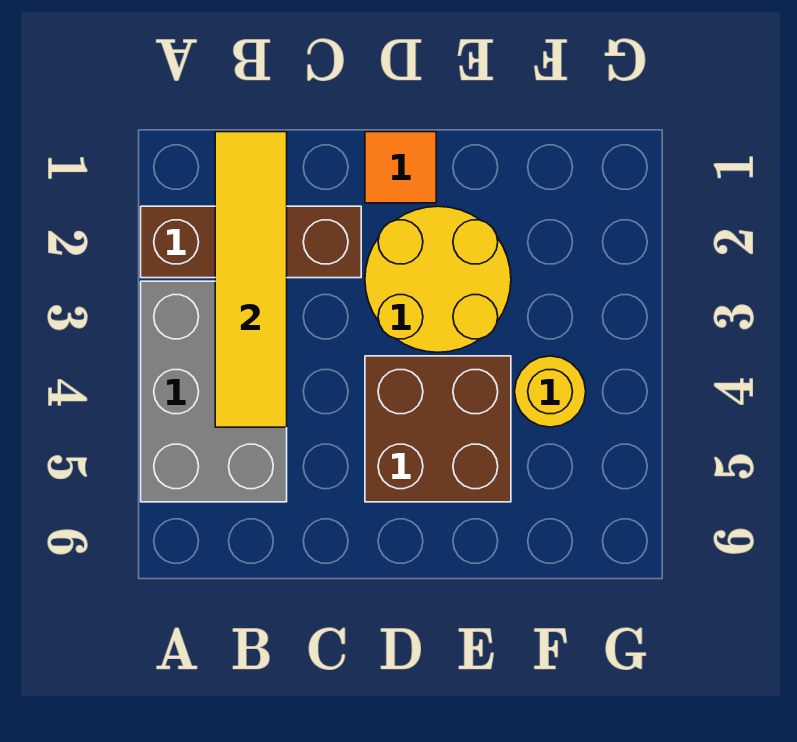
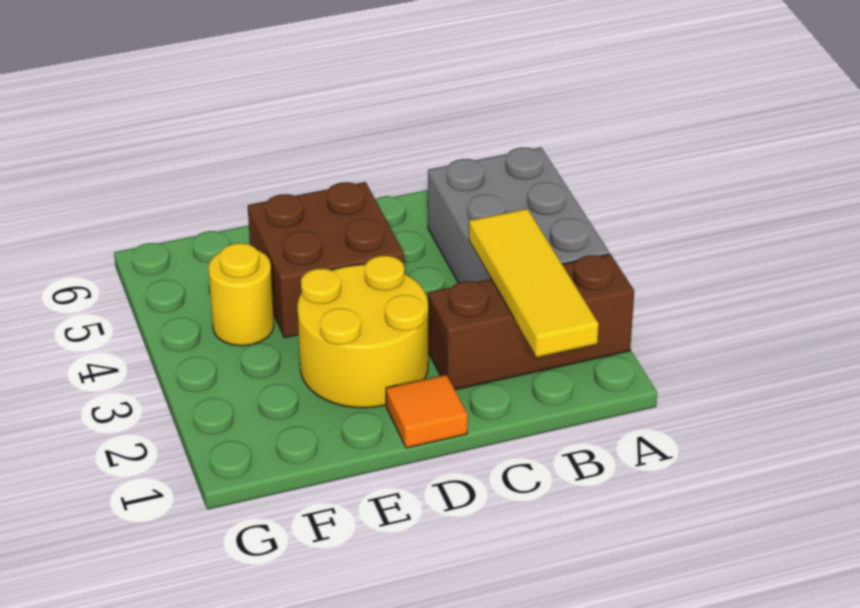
yellow 1x4 tile [215,132,287,427] -> yellow 1x3 tile [469,209,598,357]

